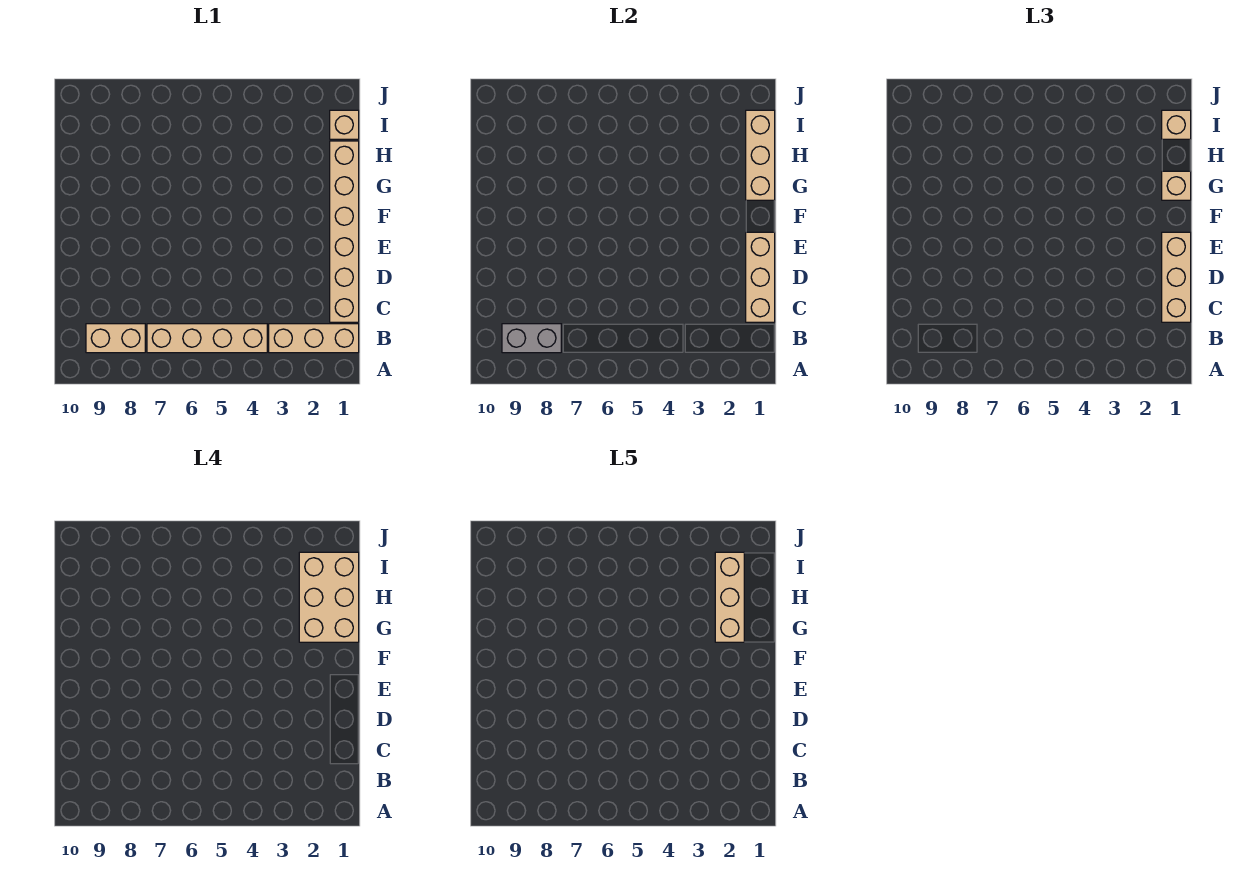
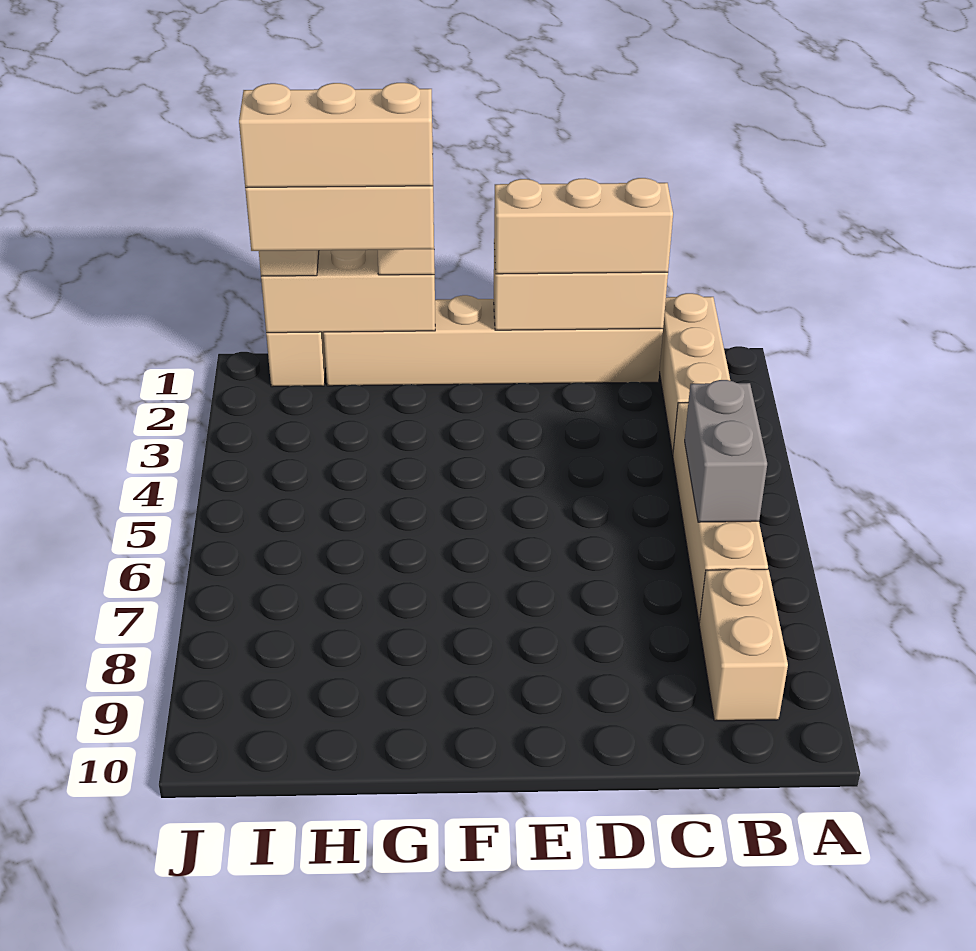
grey 1x2 brick [502,324,561,353] -> grey 1x2 brick moved to [685,380,767,522]

